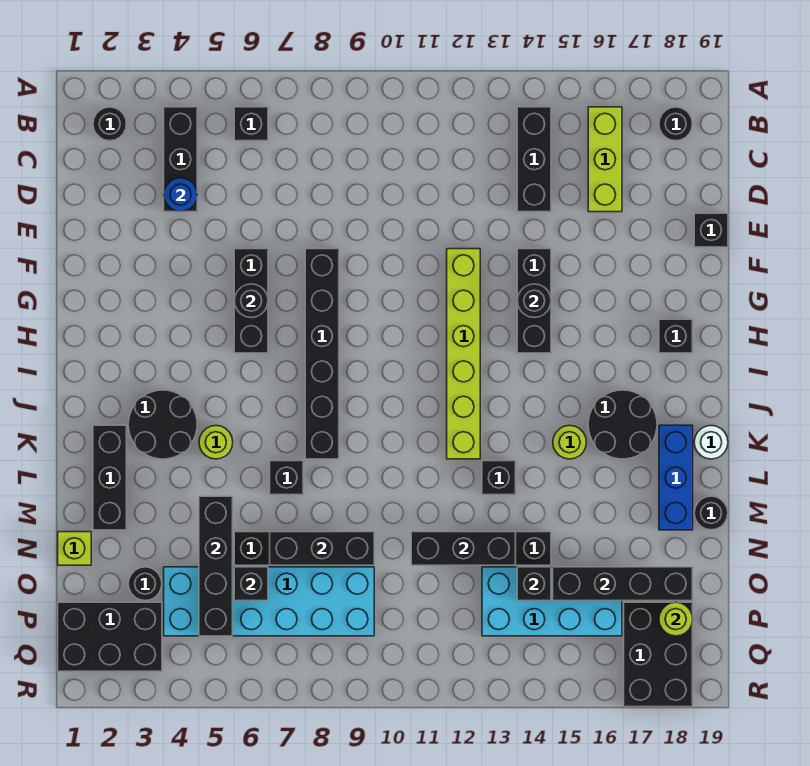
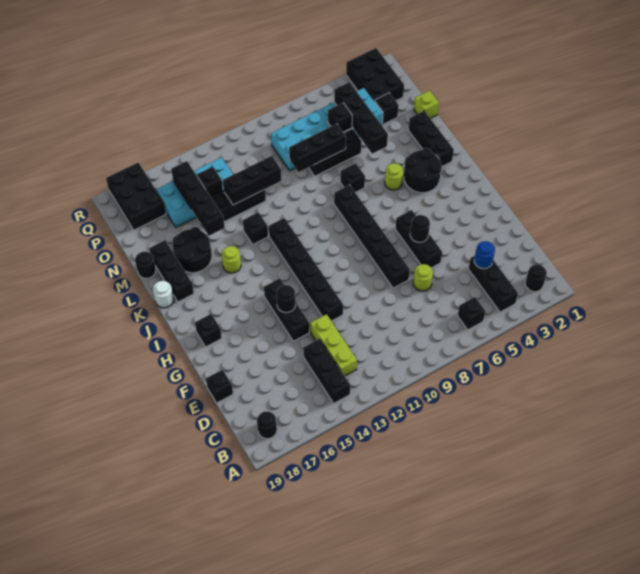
lime 1x3 brick [588,107,622,212] -> lime 1x3 brick moved to [311,314,357,376]
lime 1x6 brick [447,249,480,459] -> black 1x6 brick [269,218,343,321]
black 2x2 round brick [588,390,657,459] -> black 2x2 round brick moved to [172,227,212,273]
blue 1x3 brick [659,425,693,530] -> black 1x3 brick [149,240,194,302]
black 1x1 round brick [128,567,162,601] -> black 1x1 brick [375,93,399,124]
black 1x4 brick [553,567,693,601] -> black 1x4 brick turned to [171,161,225,236]
black 2x3 brick [58,602,162,671] -> black 2x3 brick turned to [346,48,404,101]
lime 1x1 round brick [659,602,693,636] -> lime 1x1 round brick moved to [413,264,433,291]

